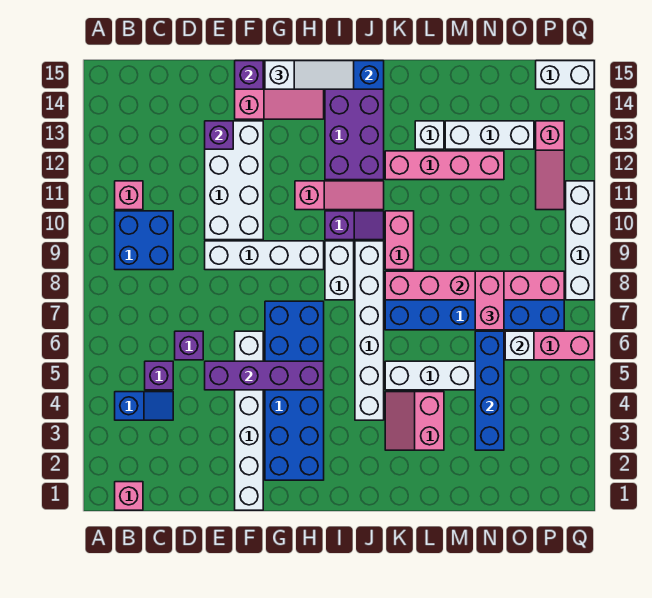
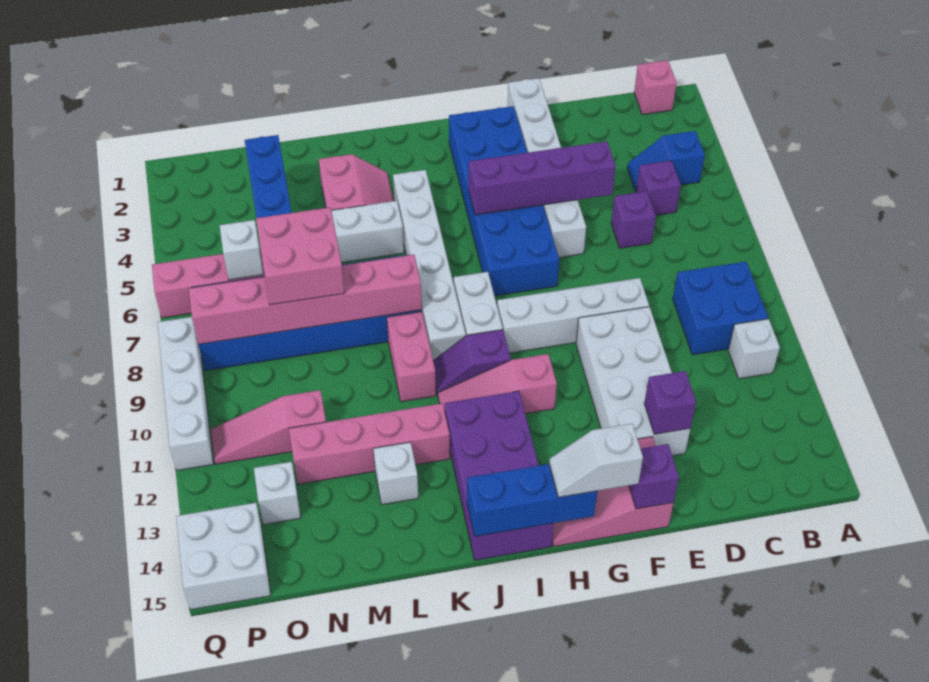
pink 1x1 brick [115,181,143,210] -> white 1x1 brick [728,319,780,379]
white 1x3 slope [265,61,354,89] -> white 1x2 slope [549,424,643,497]
white 1x3 brick [445,121,534,149] -> white 1x1 brick [254,462,301,525]
pink 1x2 brick [475,271,504,330] -> pink 2x2 brick [256,207,345,305]
pink 1x3 slope [536,121,564,210] -> pink 1x3 slope turned to [211,390,326,464]
white 1x2 brick [536,61,594,89] -> white 2x2 brick [176,503,271,610]

